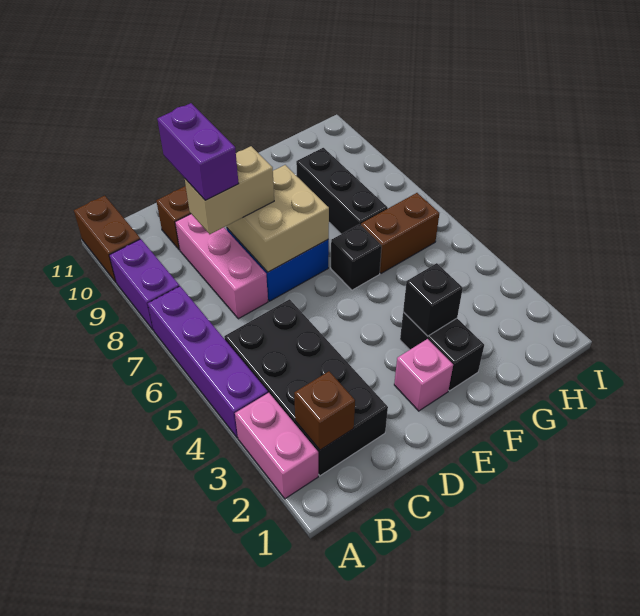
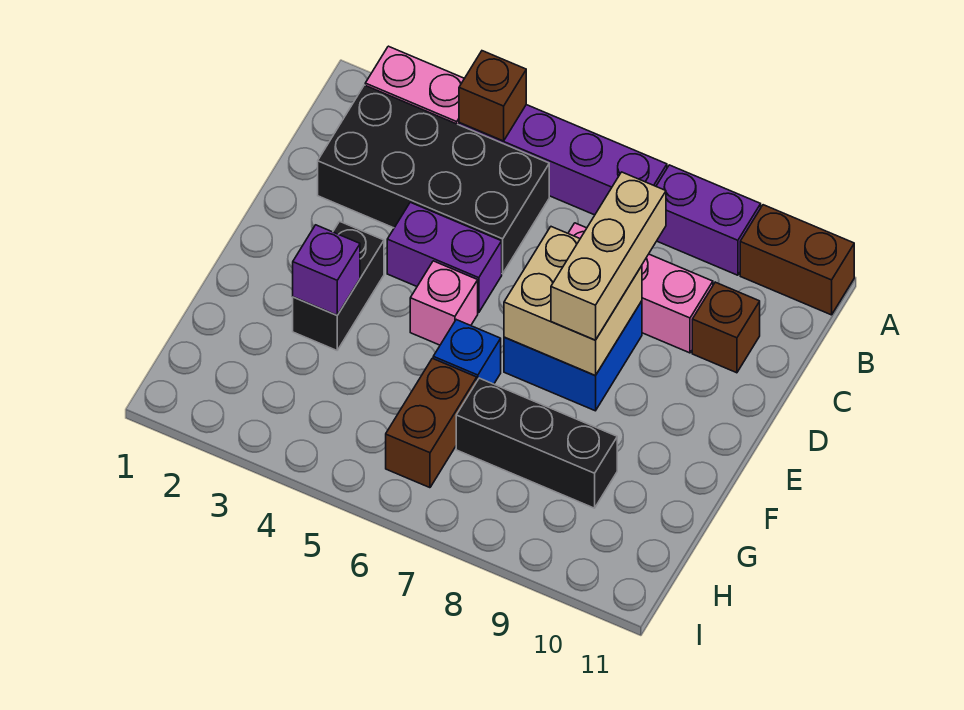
brown 1x1 brick [294,371,355,450] -> brown 1x1 brick moved to [459,51,526,141]
tan 1x2 brick [185,146,274,234] -> tan 1x3 brick [551,172,666,340]
purple 1x2 brick [157,103,239,200] -> purple 1x2 brick moved to [387,202,502,313]
pink 1x1 brick [394,339,453,411] -> pink 1x1 brick moved to [410,261,478,345]
black 1x2 brick [400,312,484,391] -> black 1x2 brick turned to [293,221,384,350]
black 1x1 brick [403,263,463,336] -> purple 1x1 brick [293,225,360,315]
black 1x1 brick [331,224,382,290] -> blue 1x1 brick [433,320,501,384]

